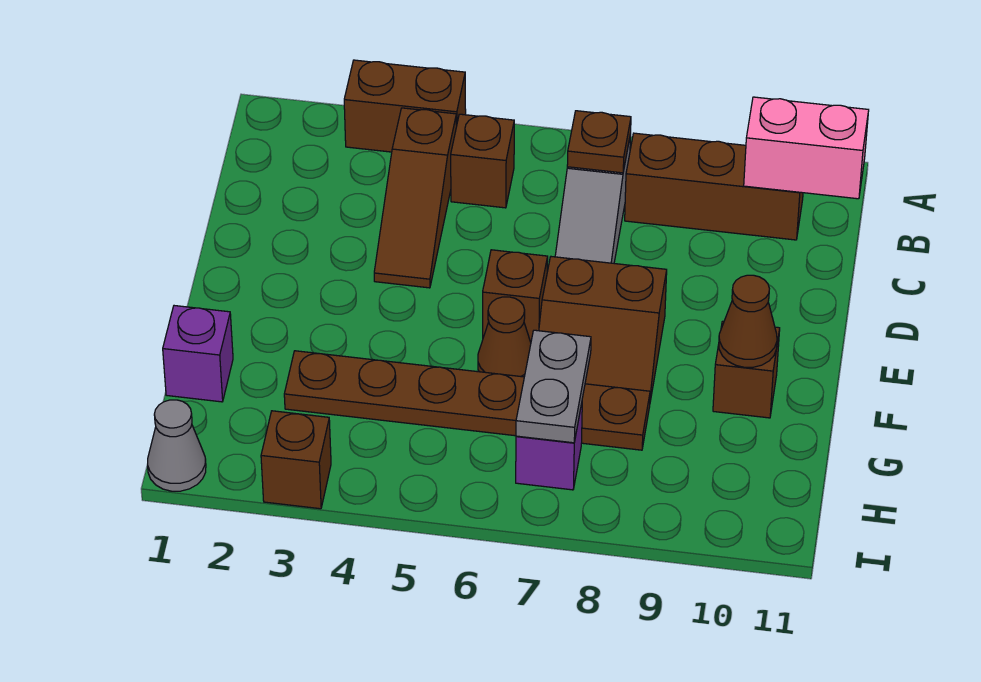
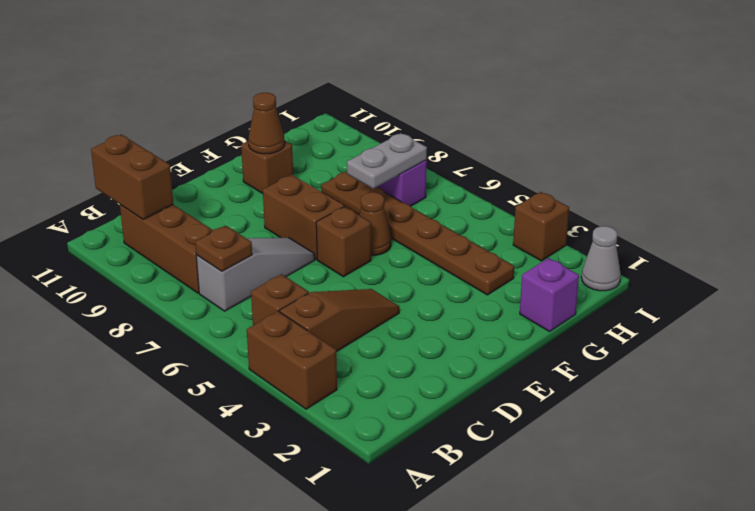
pink 1x2 brick [744,97,869,199] -> brown 1x2 brick [91,135,173,219]

